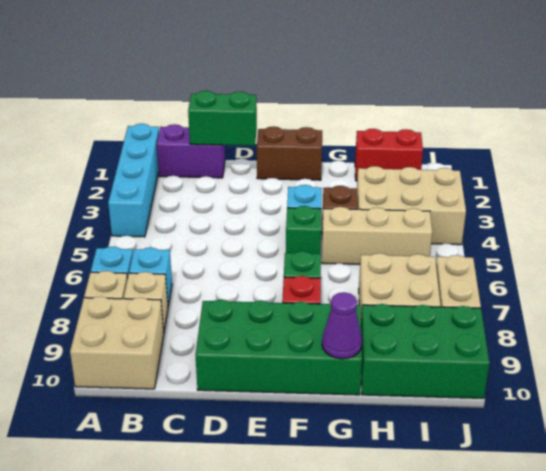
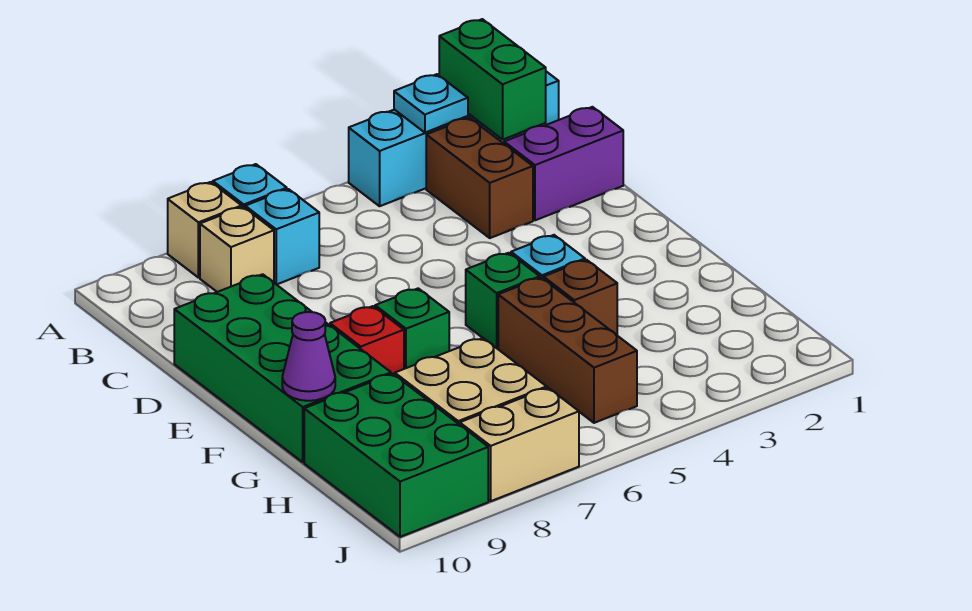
none -> cyan 1x1 plate [394,74,468,133]
tan 2x2 brick [70,296,164,389] -> none
purple 1x2 brick [157,124,225,178] -> purple 1x2 brick turned to [504,107,623,220]
green 1x2 brick [188,91,257,146] -> green 1x2 brick moved to [439,19,546,139]
brown 1x2 brick [257,126,322,180] -> brown 1x2 brick moved to [426,118,533,238]
tan 1x3 brick [322,207,432,264] -> brown 1x3 brick [498,278,637,423]
red 1x2 brick [355,129,423,181] -> none
tan 2x3 brick [357,166,466,245] -> none

